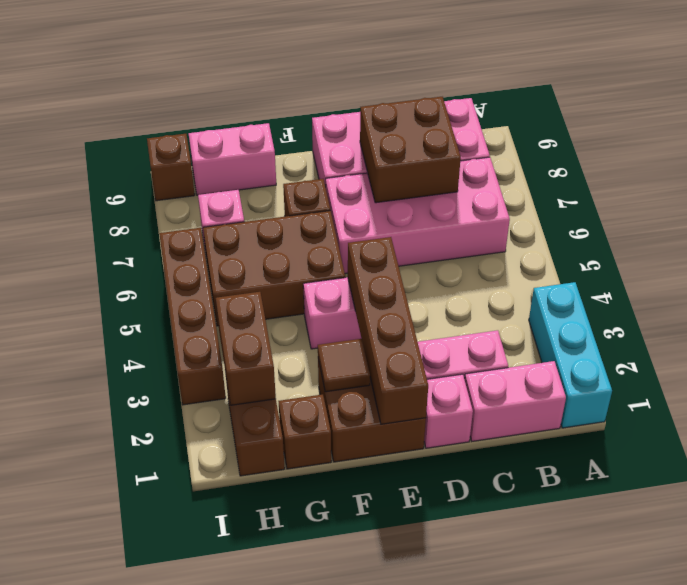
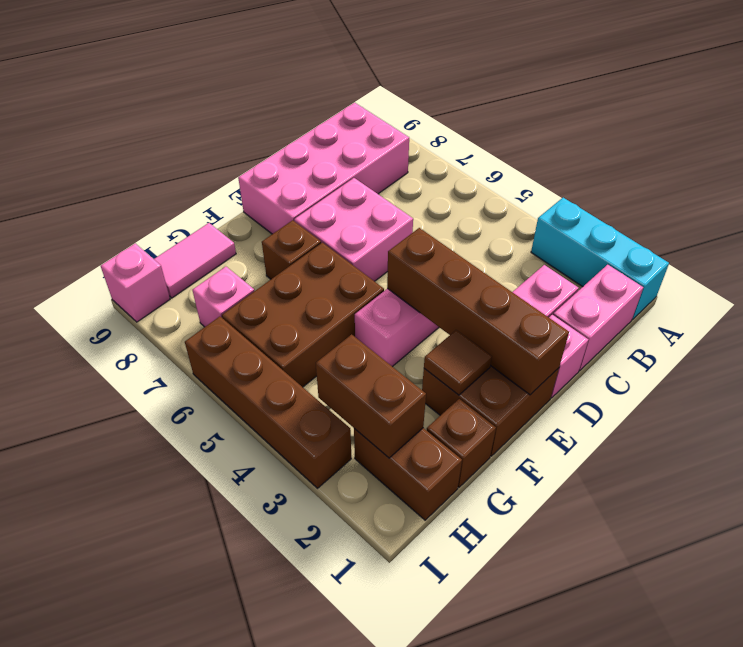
pink 2x4 brick [326,157,510,274] -> pink 2x2 brick [294,178,413,281]
brown 2x2 brick [360,97,461,203] -> none
pink 1x2 brick [189,123,276,195] -> pink 1x2 tile [154,223,236,298]
brown 1x1 brick [147,134,195,201] -> pink 1x1 brick [101,243,170,322]

